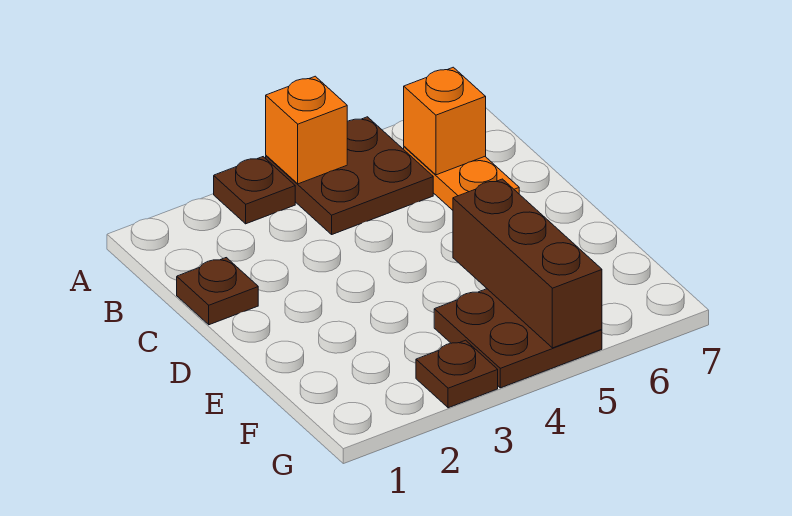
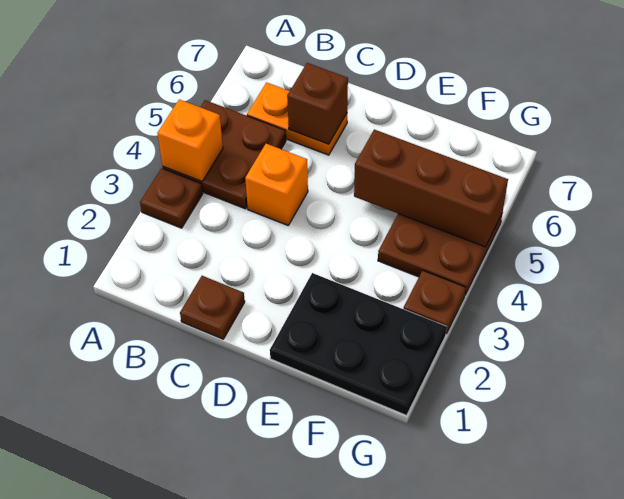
orange 1x1 brick [404,67,486,175] -> orange 1x1 brick moved to [245,144,308,225]
none -> brown 1x1 brick [287,63,348,144]
none -> black 2x3 plate [270,273,447,415]

